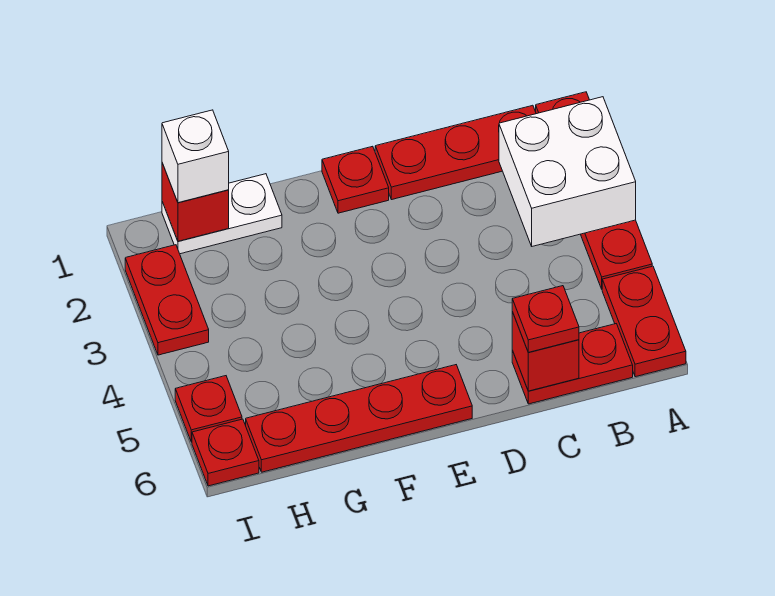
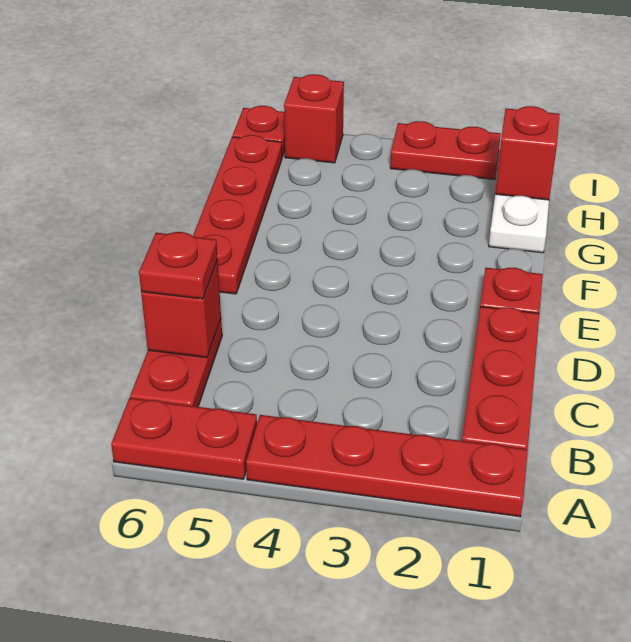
white 2x2 brick [499,97,636,246] -> none
white 1x1 brick [162,110,229,203] -> none
red 1x1 plate [175,376,242,442] -> red 1x1 brick [284,74,344,163]

